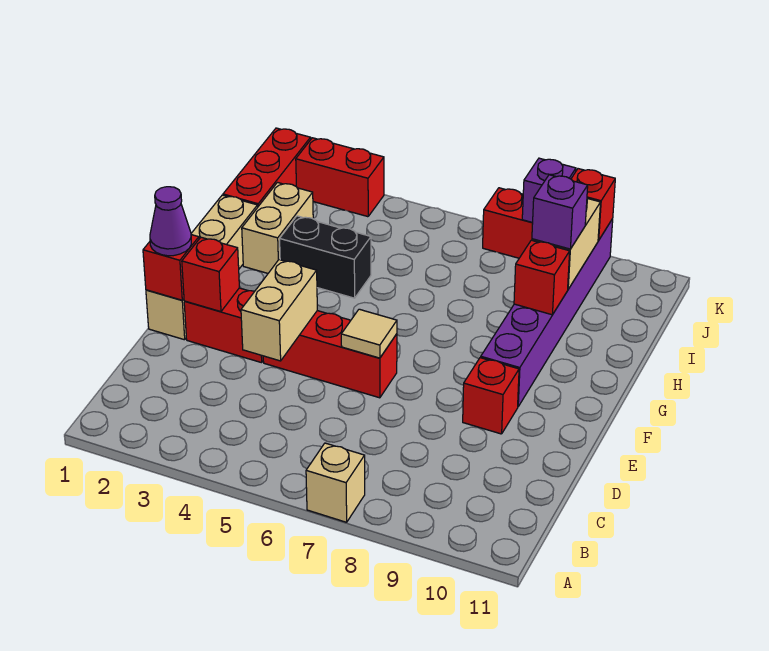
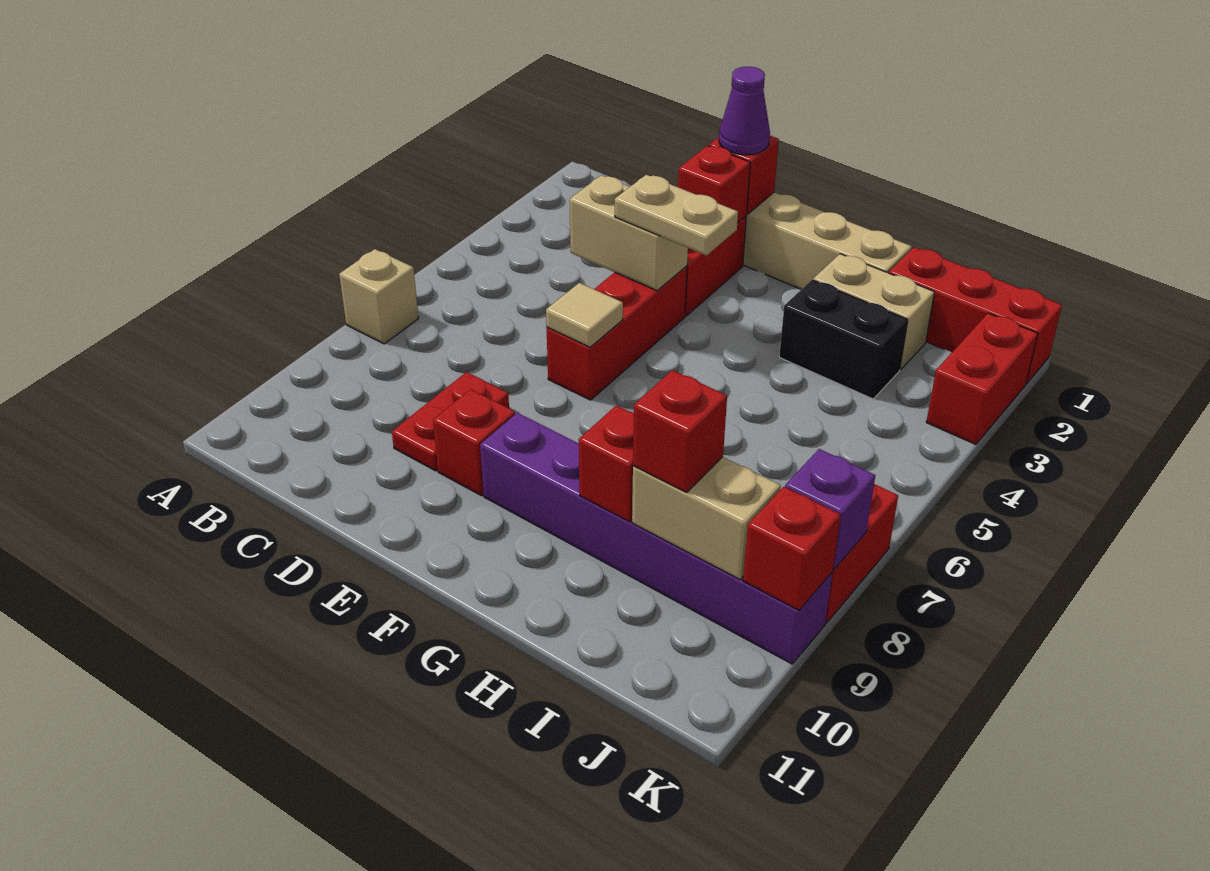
none -> red 1x2 plate [392,372,509,471]
none -> tan 1x2 plate [615,175,738,256]
black 1x2 brick [280,216,371,298] -> black 1x2 brick turned to [779,280,908,399]
purple 1x1 brick [532,175,588,249] -> red 1x1 brick [633,370,727,492]

